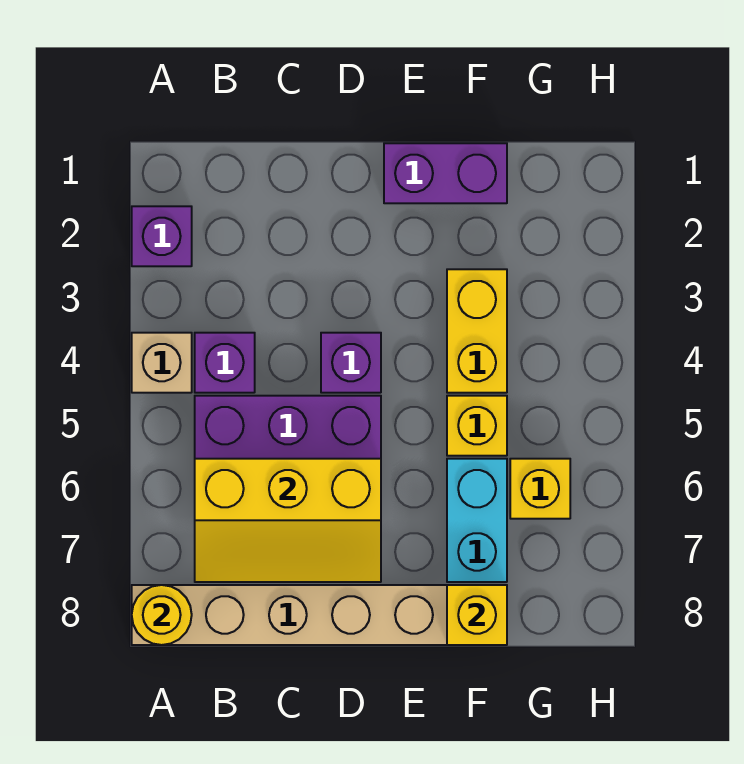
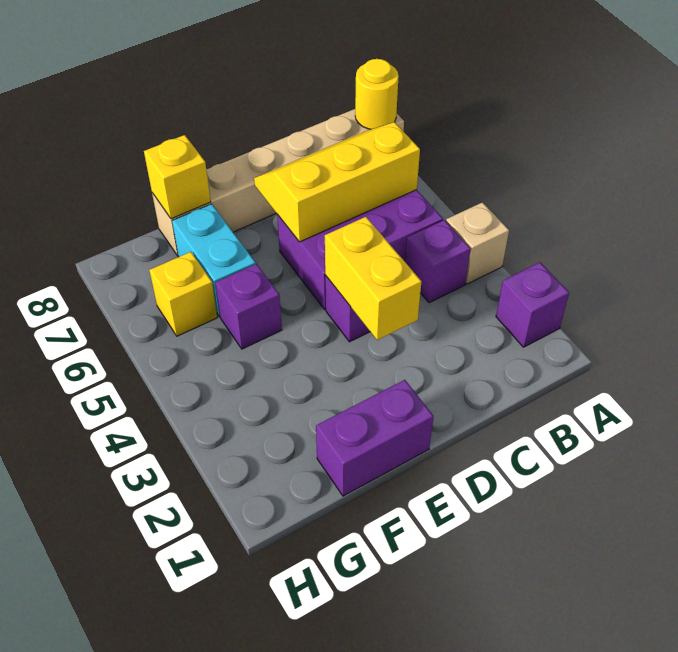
yellow 1x2 brick [447,269,507,393] -> yellow 1x2 brick moved to [325,217,421,340]
yellow 1x1 brick [447,396,507,456] -> purple 1x1 brick [215,264,282,349]

